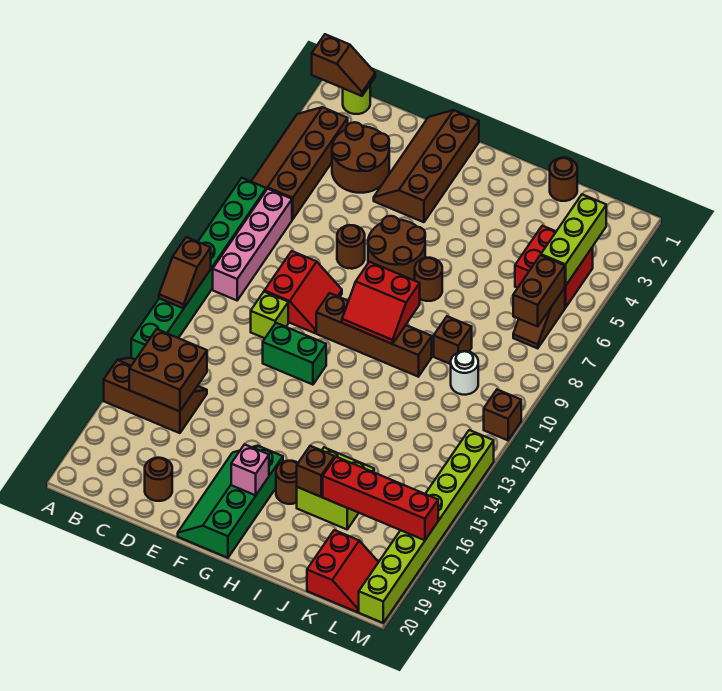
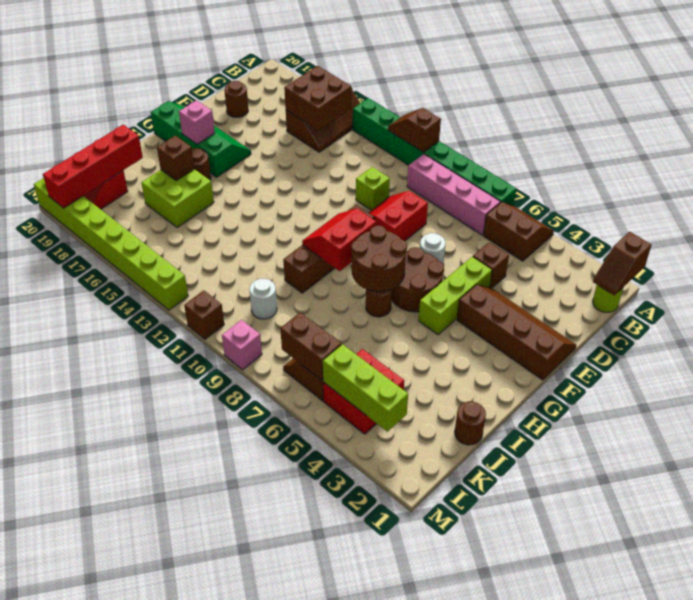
brown 2x4 slope [251,107,348,219] -> brown 2x2 slope [483,202,554,261]
brown 2x2 round brick [332,122,389,193] -> brown 2x2 round brick moved to [351,225,407,292]
red 2x2 slope [264,251,342,333] -> red 2x2 slope turned to [368,191,428,241]
none -> lime 1x3 brick [419,257,492,335]
brown 1x1 round brick [337,225,365,269] -> white 1x1 round brick [420,233,446,265]
green 1x2 brick [263,323,326,385] -> none
brown 1x1 brick [434,316,472,364] -> brown 1x1 brick moved to [473,242,509,288]
red 1x4 brick [323,457,438,540] -> red 1x4 brick moved to [43,125,143,208]
none -> pink 1x1 brick [222,320,262,370]

